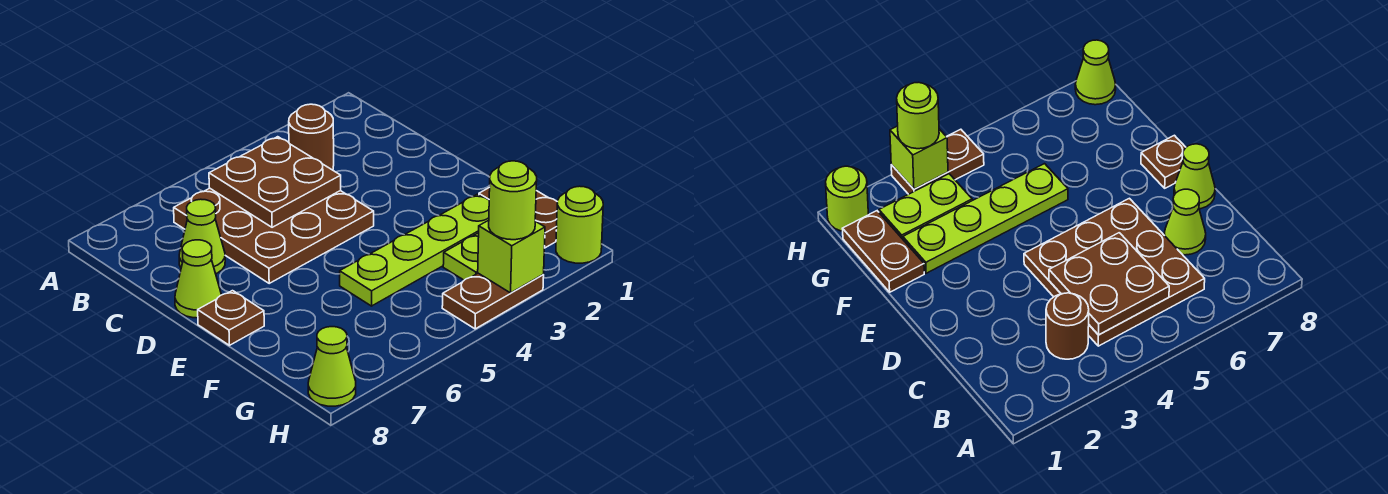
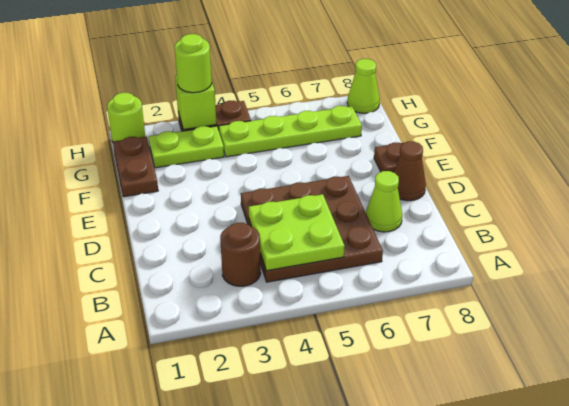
brown 2x2 plate [209,137,341,227] -> lime 2x2 plate [249,194,345,271]
lime 1x1 cone [175,240,221,318] -> brown 1x1 cone [394,141,426,201]
lime 1x4 plate [340,194,489,306] -> lime 1x4 plate moved to [219,106,362,157]

